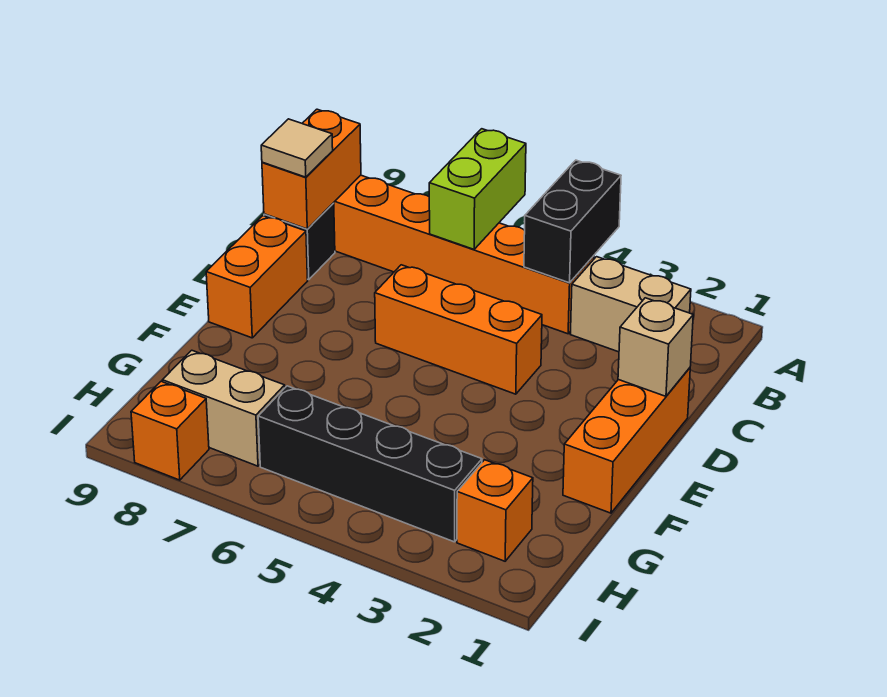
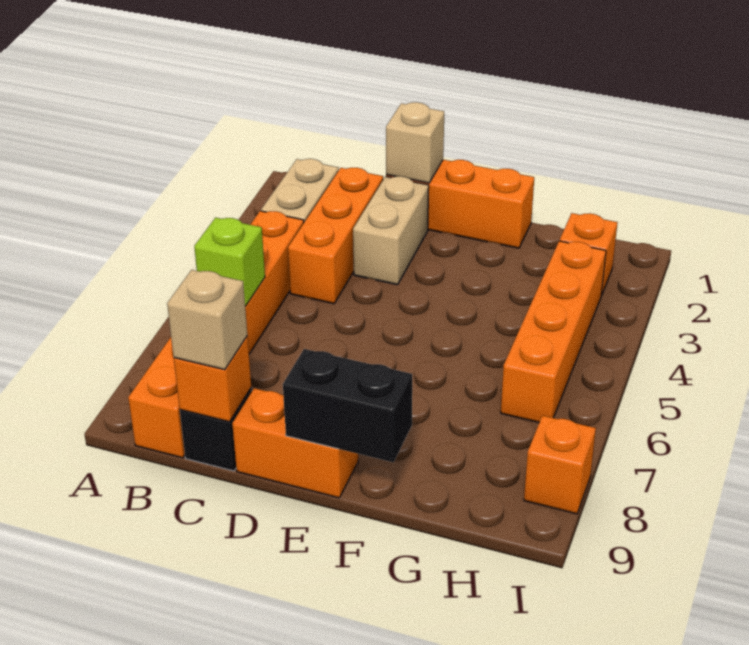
black 1x2 brick [524,160,621,283] -> black 1x2 brick moved to [283,349,412,462]
lime 1x2 brick [429,129,526,249] -> lime 1x1 brick [194,218,265,306]
orange 1x2 brick [262,109,361,229] -> orange 1x1 brick [174,336,251,422]
tan 1x1 tile [261,119,333,177] -> tan 1x1 brick [167,270,247,370]
orange 1x3 brick [375,265,542,394] -> orange 1x3 brick moved to [288,168,383,304]
black 1x4 brick [258,386,482,542] -> orange 1x4 brick [501,241,606,422]
tan 1x2 brick [162,350,285,466] -> tan 1x2 brick moved to [353,176,429,285]

